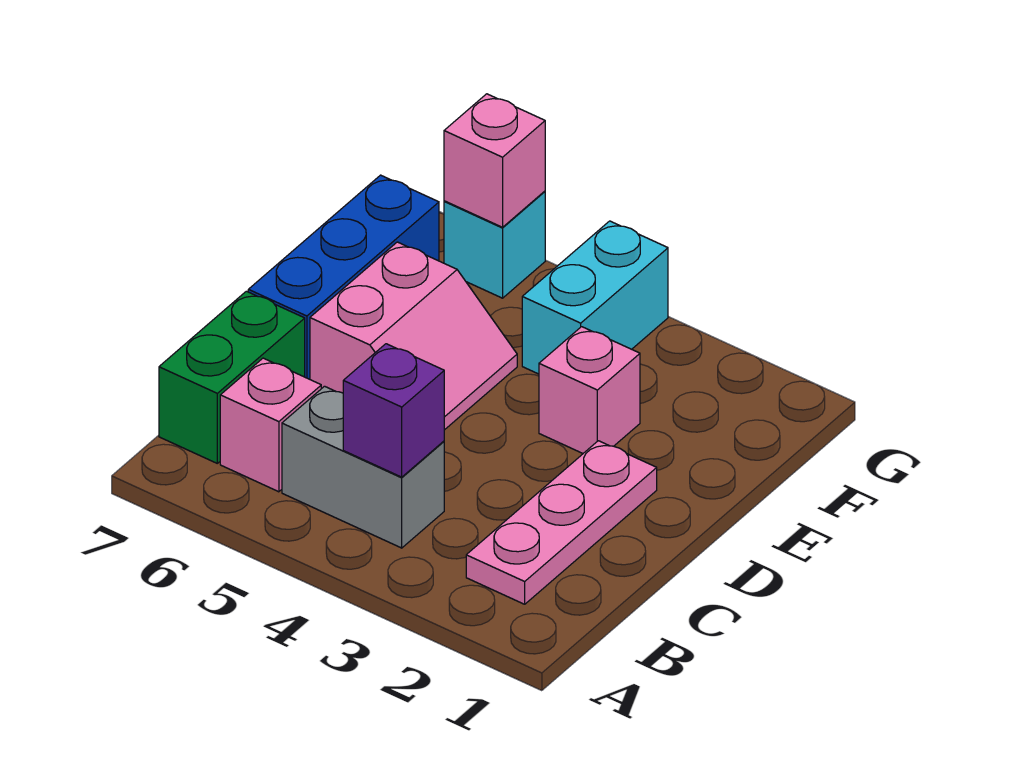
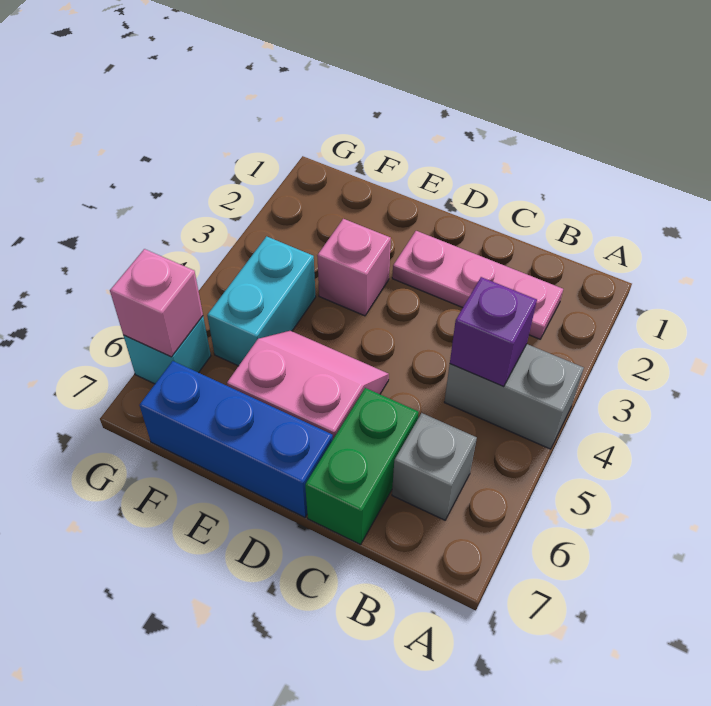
grey 1x2 brick [282,386,444,548] -> grey 1x2 brick turned to [444,344,584,449]
pink 1x1 brick [220,358,321,492] -> grey 1x1 brick [392,413,477,520]
green 1x2 brick [159,291,305,463] -> green 1x2 brick turned to [305,388,419,545]
cyan 1x2 brick [522,221,668,374] -> cyan 1x2 brick turned to [207,236,316,366]

